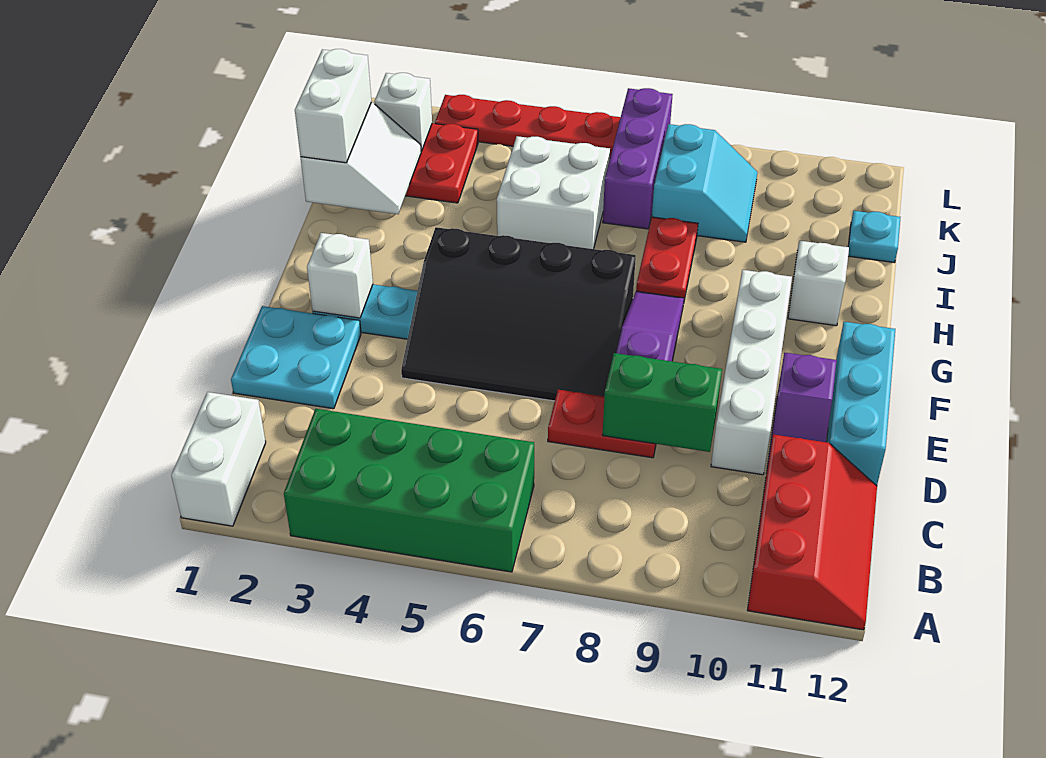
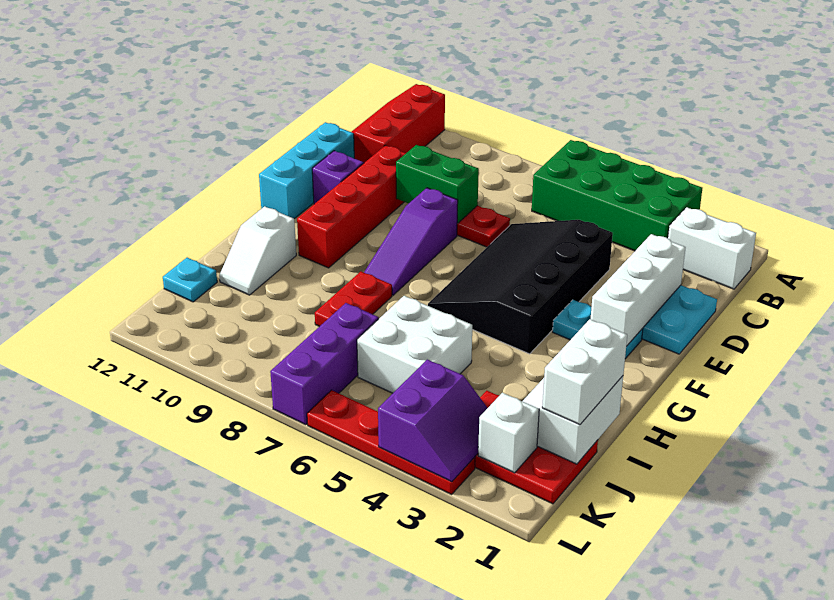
white 1x2 brick [171,392,266,526] -> white 1x2 brick turned to [668,207,756,289]
white 1x4 brick [711,270,792,475] -> red 1x4 brick [297,145,406,268]
black 3x4 slope [401,227,636,401] -> black 3x4 slope turned to [428,220,613,354]
white 1x1 brick [307,233,373,318] -> white 1x3 brick [591,234,686,346]
cyan 2x2 slope [652,124,757,242] -> none
none -> purple 2x2 slope [378,359,487,482]

